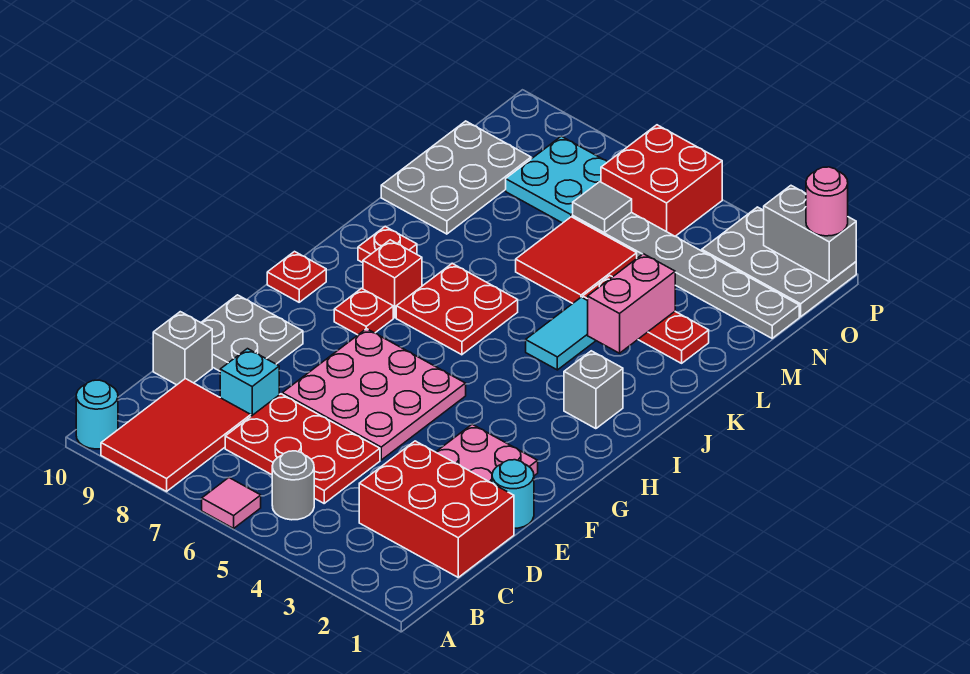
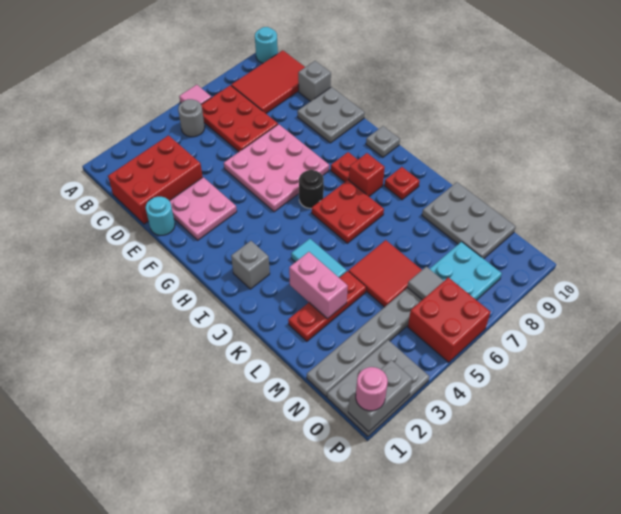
red 2x3 tile [101,379,251,491] -> red 2x3 tile turned to [231,50,305,113]
red 2x3 plate [225,394,380,503] -> red 2x3 plate turned to [201,85,278,152]
cyan 1x1 brick [220,349,279,416] -> none
none -> black 1x1 round brick [299,170,324,209]
red 1x1 plate [267,252,326,302] -> grey 1x1 plate [366,126,400,157]

